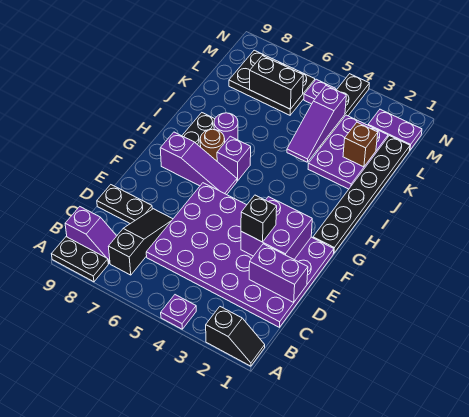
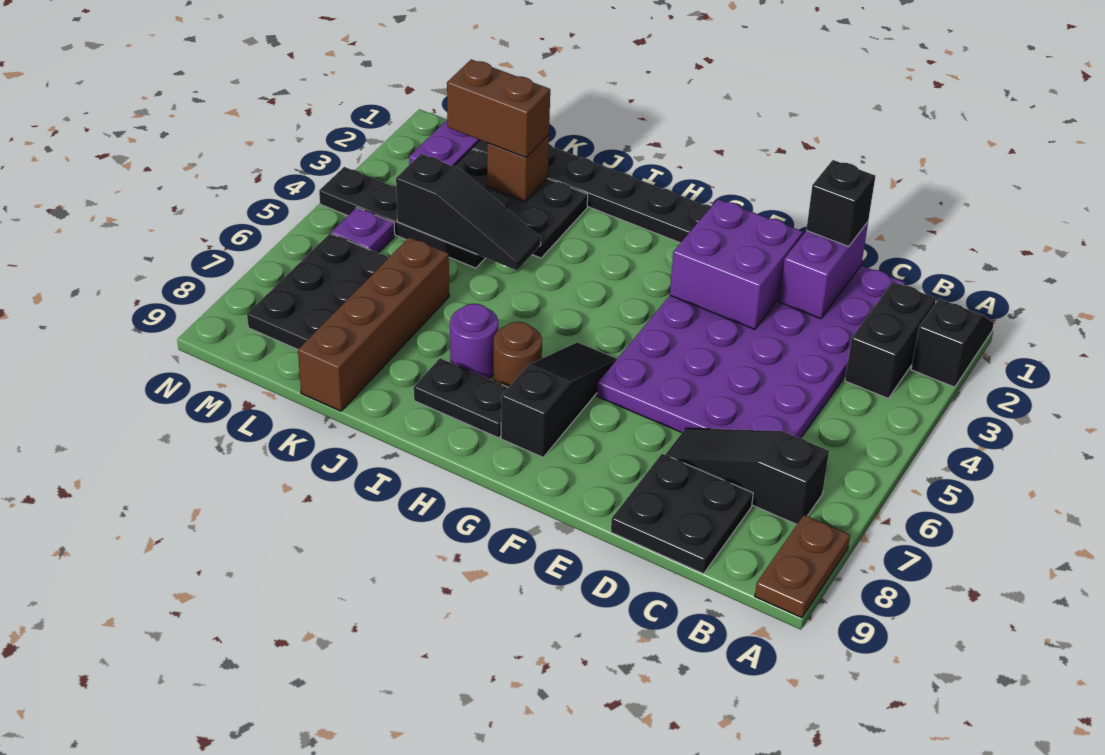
purple 1x1 plate [161,295,196,329] -> none
black 1x2 plate [51,237,108,282] -> brown 1x2 plate [755,515,850,618]
purple 1x2 slope [65,207,116,263] -> none
black 1x2 plate [97,185,152,224] -> black 2x2 plate [611,454,753,574]
black 1x1 brick [241,195,277,242] -> black 1x1 brick moved to [806,160,875,247]
purple 1x3 slope [160,132,237,195] -> black 1x3 slope [501,342,617,457]
purple 1x1 brick [217,136,251,181] -> none
purple 2x3 plate [308,115,388,189] -> black 2x3 plate [454,149,588,258]
purple 1x3 slope [287,85,346,162] -> black 1x3 slope [396,154,541,270]
none -> brown 1x2 brick [447,60,550,158]
none -> brown 1x4 brick [298,237,449,411]
black 1x2 brick [250,56,303,109] -> black 1x2 brick moved to [845,282,936,398]

